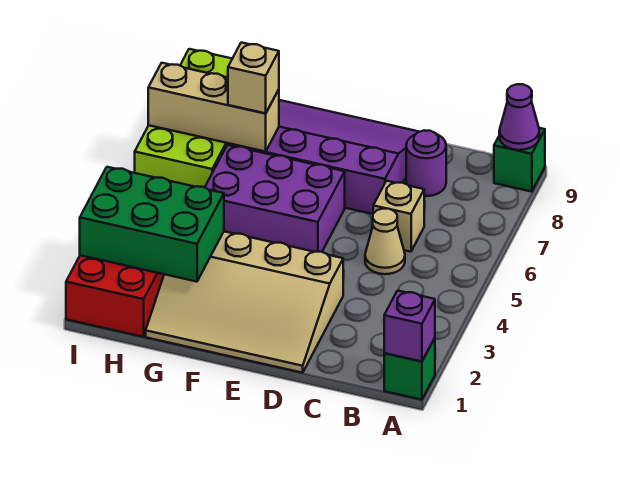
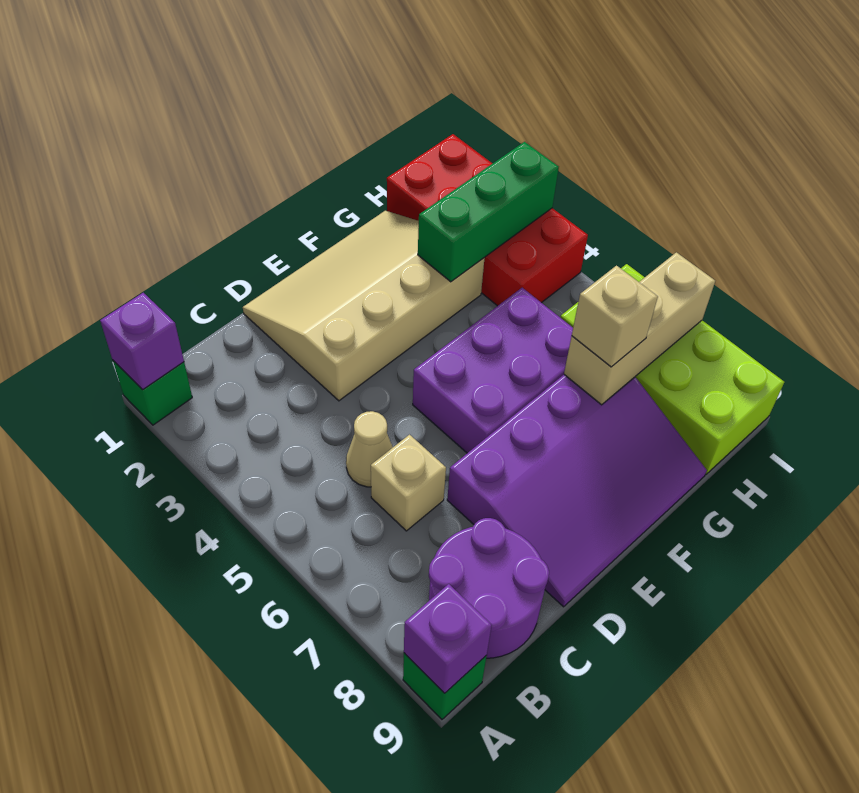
purple 1x1 cone [499,84,539,150] -> purple 1x1 brick [404,584,492,693]
purple 1x1 round brick [406,131,446,196] -> purple 2x2 round brick [429,518,549,658]
green 2x3 brick [80,167,224,282] -> green 1x3 brick [418,142,559,282]

